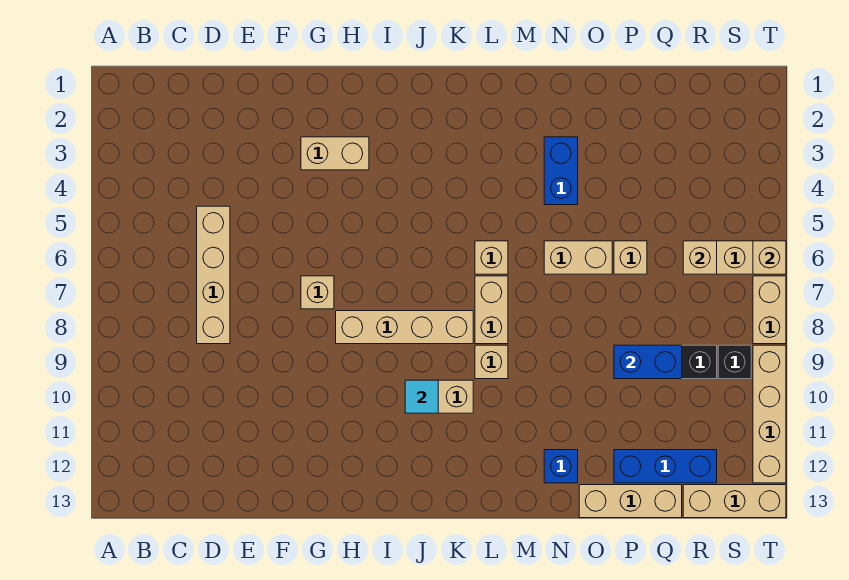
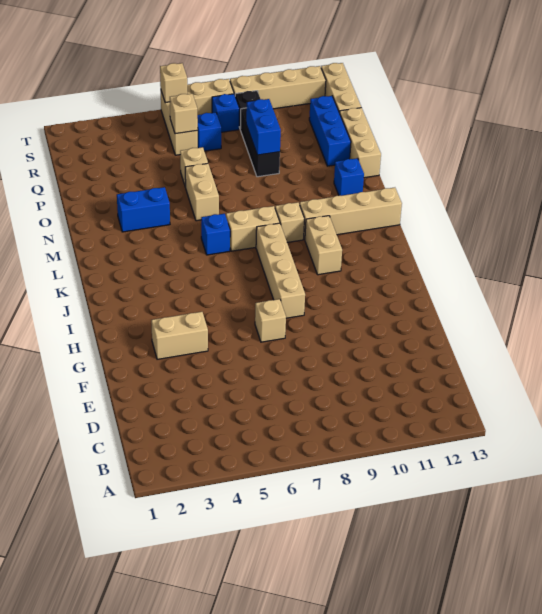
tan 1x4 brick [197,206,230,344] -> tan 1x4 brick moved to [300,188,402,239]
tan 1x2 brick [301,137,369,170] -> tan 1x2 brick turned to [151,312,208,359]
cyan 1x1 tile [405,380,438,413] -> none
tan 1x1 brick [475,241,508,274] -> blue 1x1 brick [201,214,230,255]
none -> blue 1x1 brick [197,112,221,151]
none -> blue 1x1 brick [212,94,239,132]

